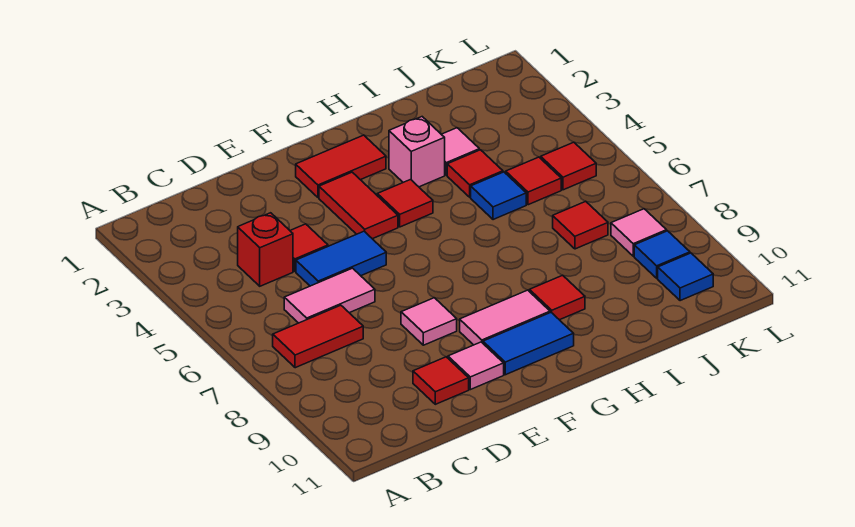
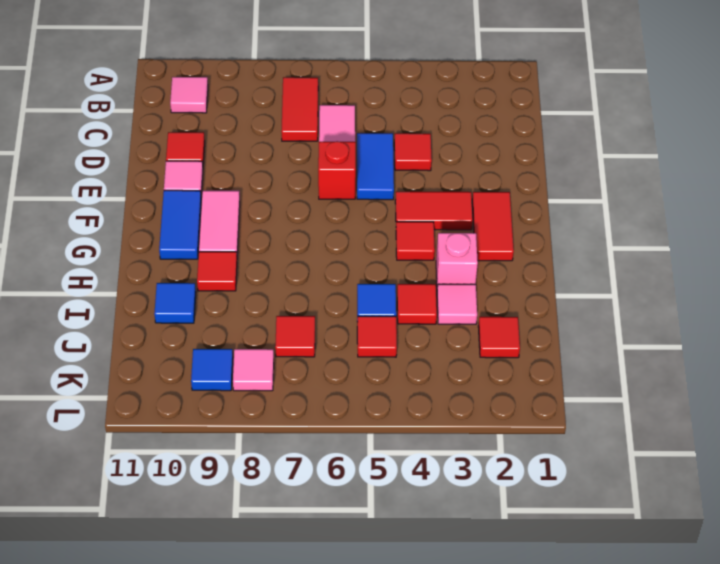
red 1x1 brick [238,213,293,286] -> red 1x1 brick moved to [318,141,356,199]
pink 1x1 tile [401,298,457,345] -> pink 1x1 tile moved to [170,77,208,113]
red 1x1 tile [541,142,596,190] -> red 1x1 tile moved to [478,317,520,358]
blue 1x1 tile [658,253,713,301] -> blue 1x1 tile moved to [154,283,196,323]

